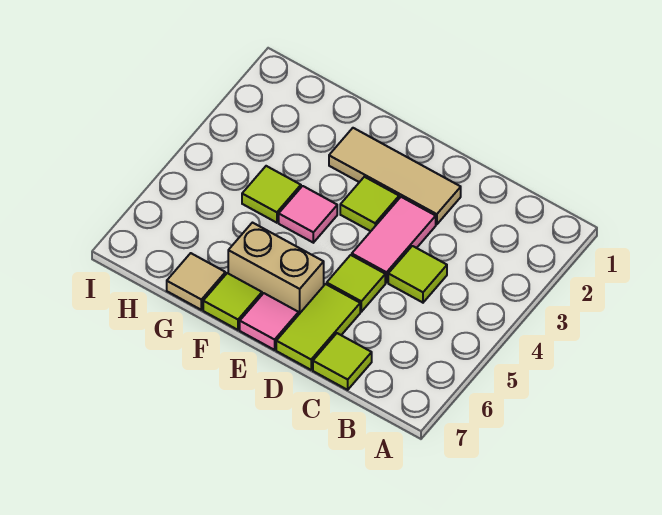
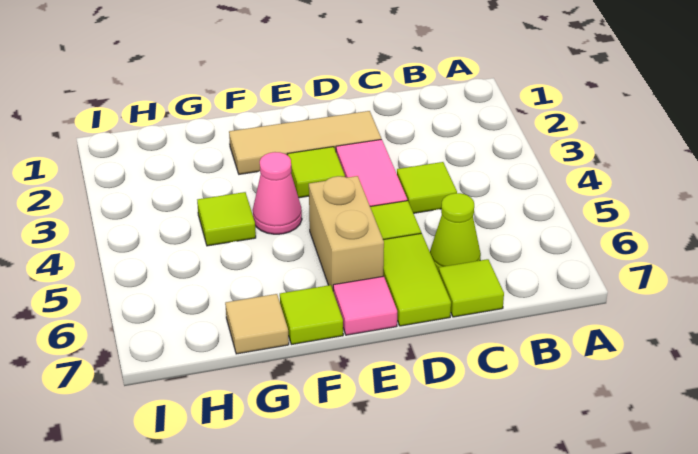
none -> lime 1x1 cone [430,193,481,272]
tan 1x2 brick [228,223,324,314] -> tan 1x2 brick turned to [309,176,384,292]
pink 1x1 tile [279,186,337,243] -> pink 1x1 cone [253,152,302,234]

